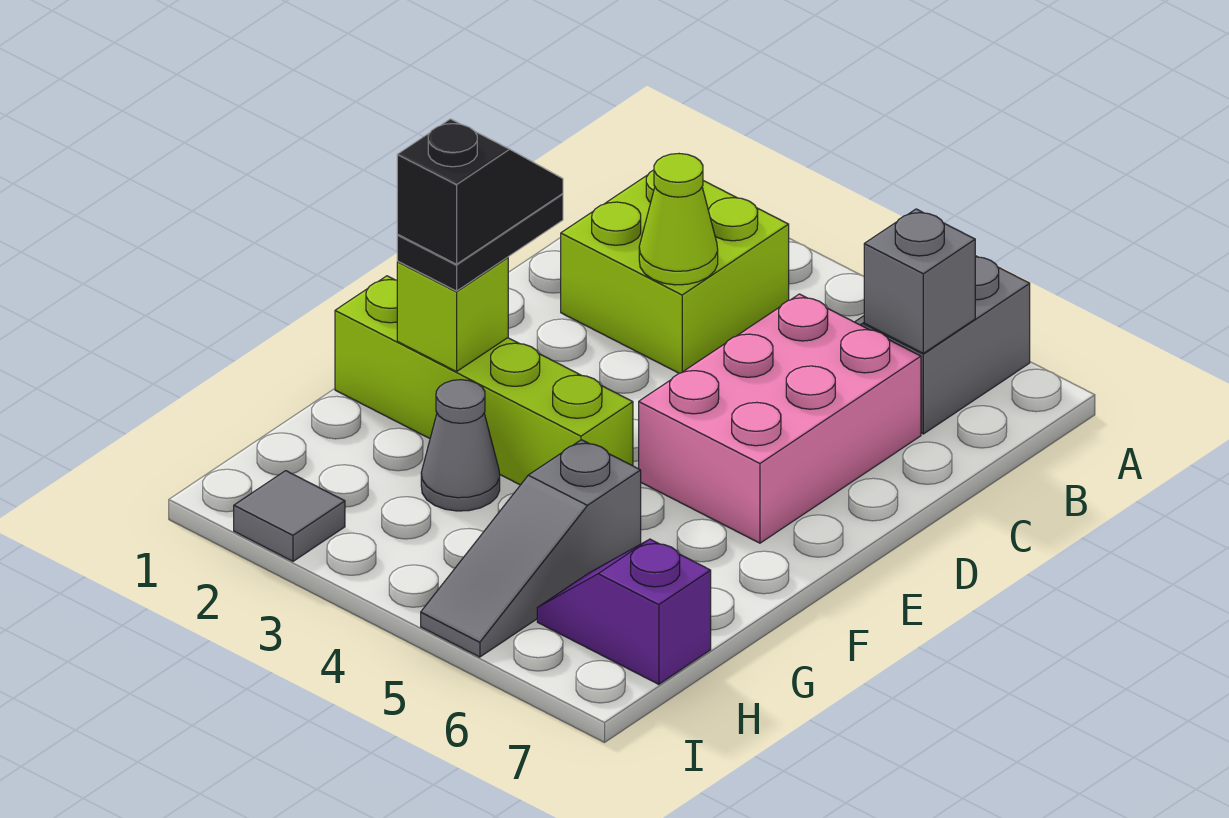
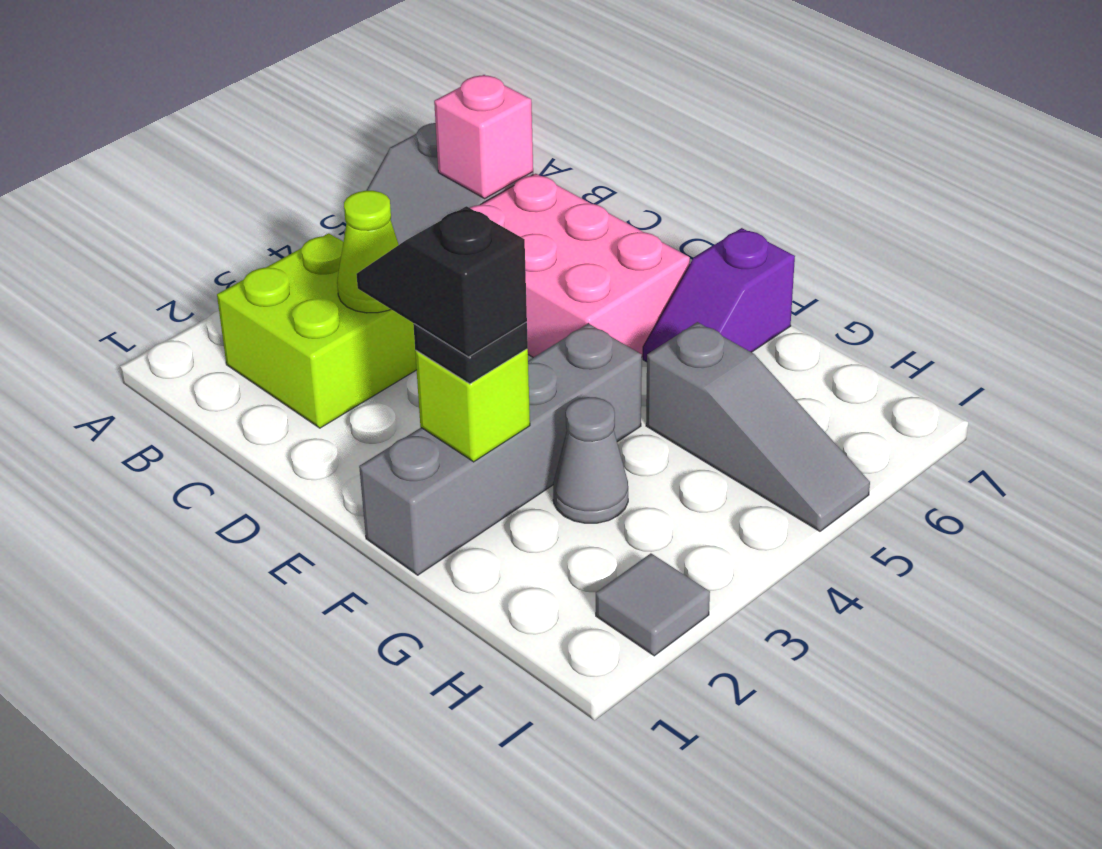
grey 1x1 brick [864,209,975,353] -> pink 1x1 brick [434,75,533,198]
black 1x2 plate [397,194,563,291] -> black 1x1 plate [413,322,528,384]
lime 1x4 brick [335,276,633,485] -> grey 1x4 brick [359,323,642,575]
purple 1x2 slope [537,539,711,684] -> purple 1x2 slope moved to [643,228,795,362]

